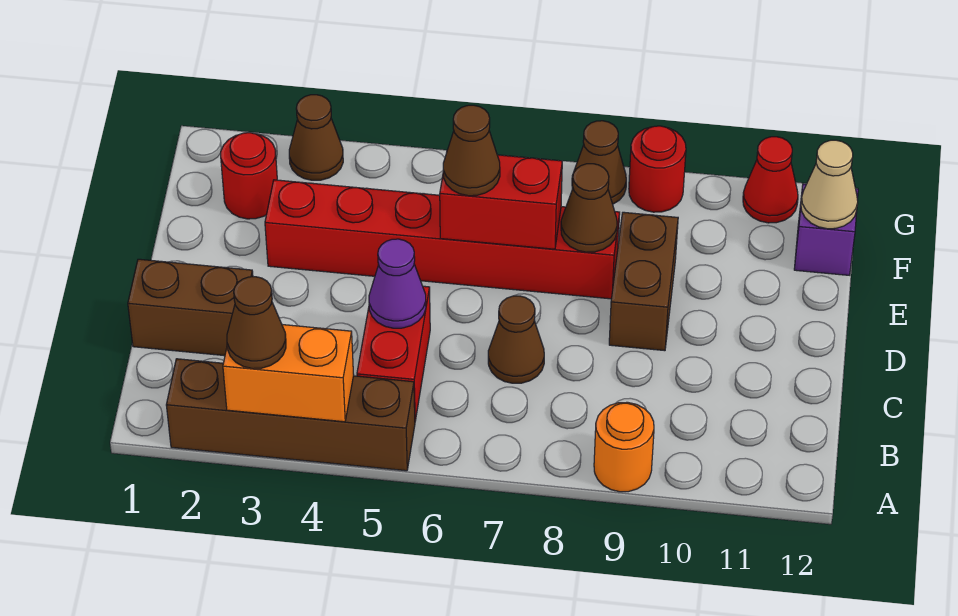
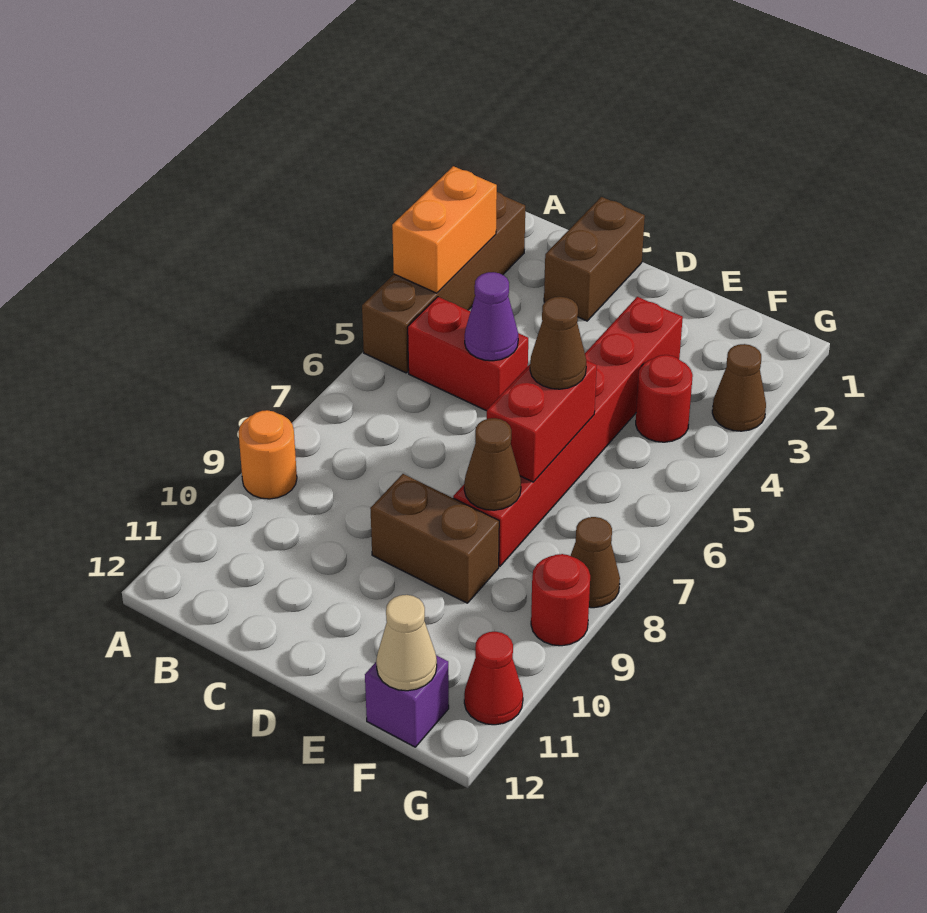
brown 1x1 cone [227,277,286,369] -> none
brown 1x1 cone [488,296,544,383] -> none
red 1x1 round brick [221,133,277,219] -> red 1x1 round brick moved to [636,355,693,442]

